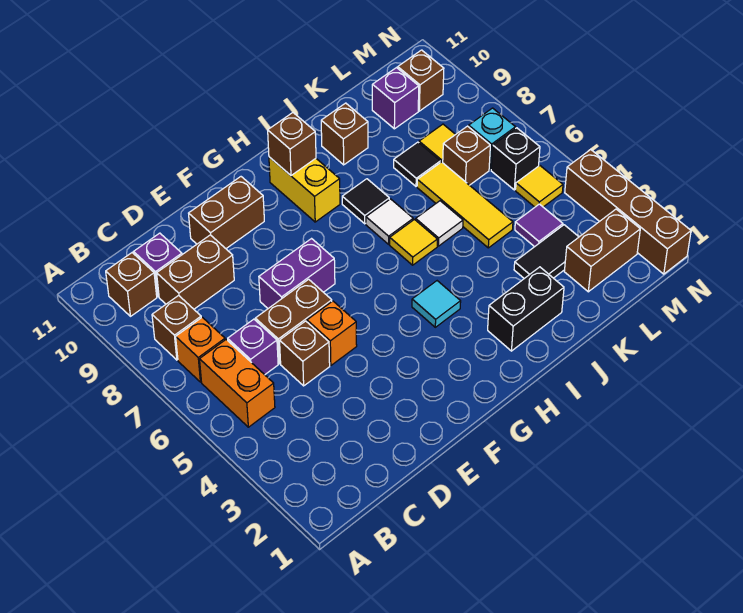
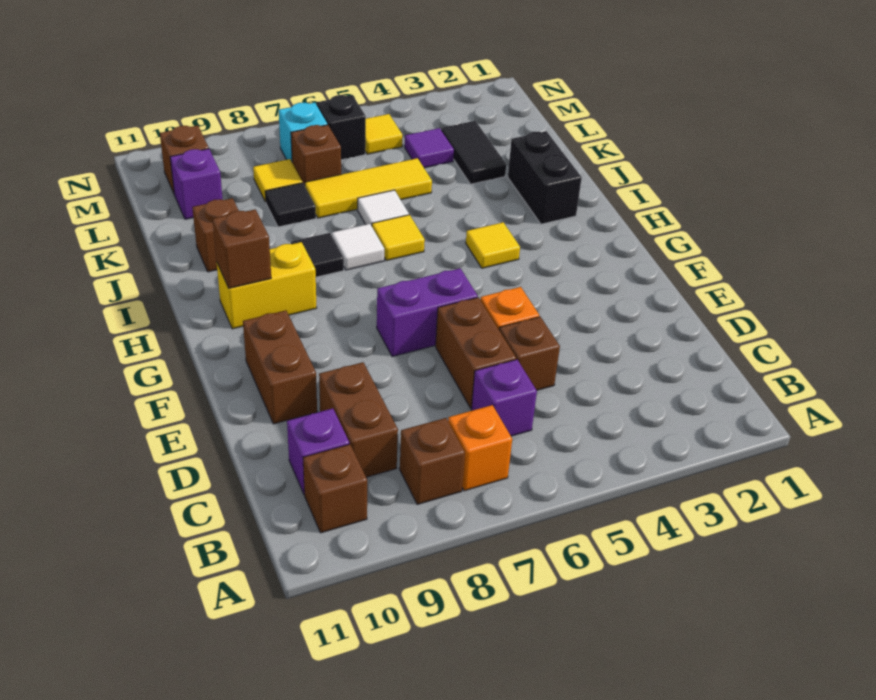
orange 1x2 brick [200,340,275,427] -> none
purple 1x2 brick [259,239,335,308] -> purple 1x2 brick turned to [377,268,478,357]
cyan 1x1 tile [412,281,461,327] -> yellow 1x1 tile [466,222,520,268]
brown 1x2 brick [564,209,640,292] -> none
brown 1x4 brick [565,150,691,274] -> none

